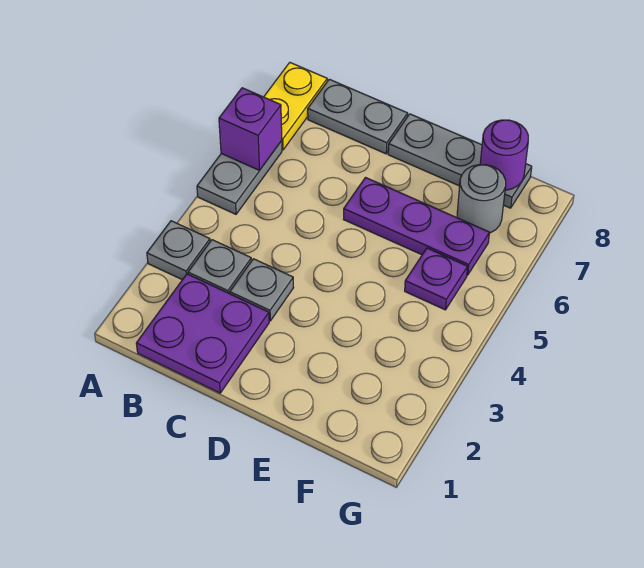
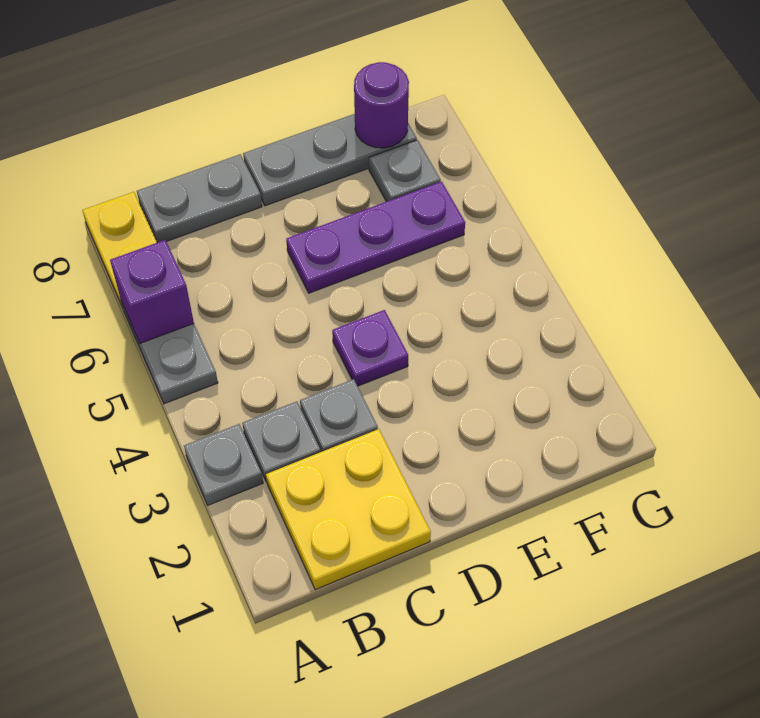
purple 2x2 plate [136,274,269,393] -> yellow 2x2 plate [266,429,431,590]
purple 1x1 plate [405,248,468,310] -> purple 1x1 plate moved to [332,310,408,386]
grey 1x1 round brick [457,165,506,233] -> grey 1x1 plate [369,140,441,202]

